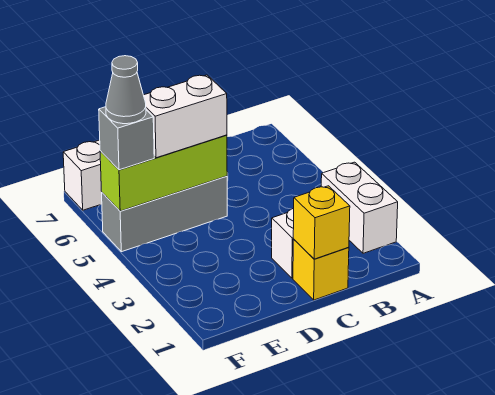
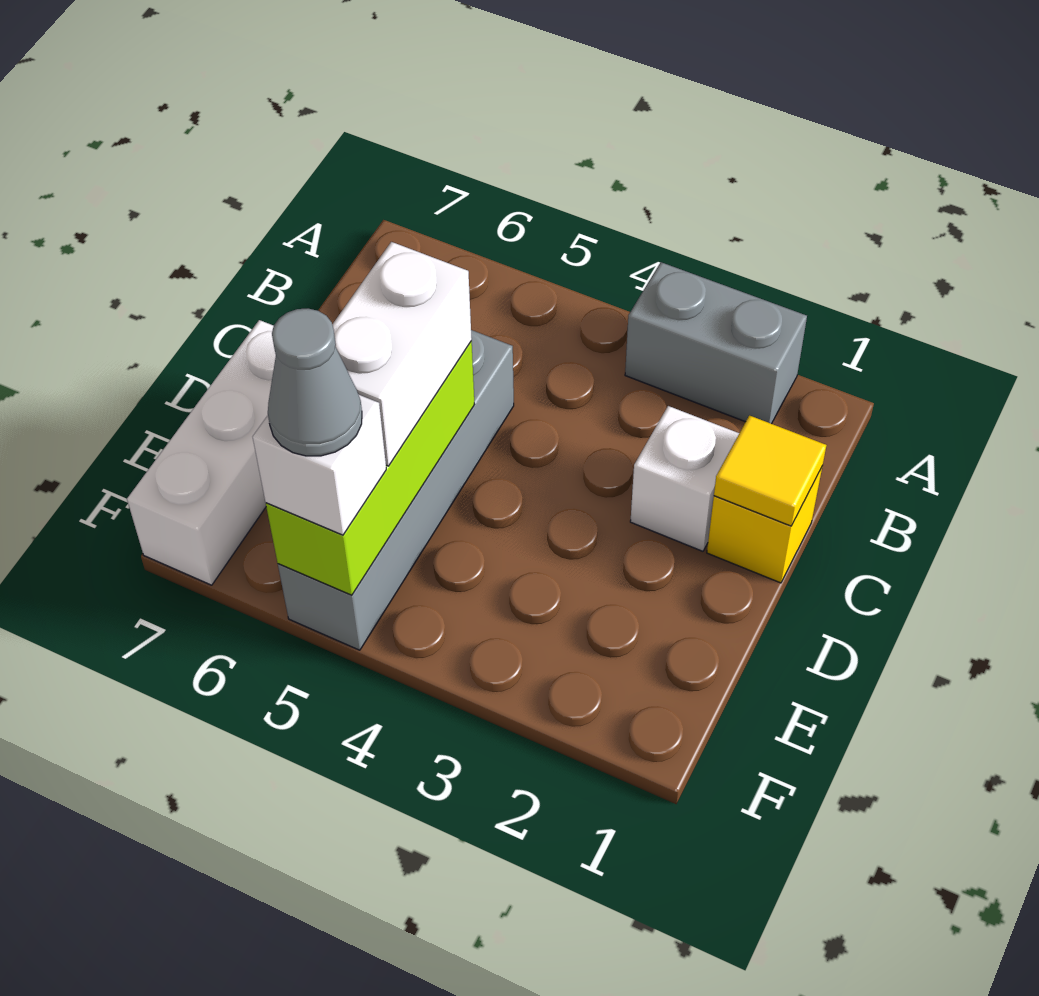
white 1x2 brick [321,162,398,253] -> grey 1x2 brick [625,262,807,424]
yellow 1x1 brick [293,186,350,259] -> yellow 1x1 tile [714,416,826,526]
grey 1x3 brick [102,176,227,252] -> grey 1x4 brick [278,330,514,650]
grey 1x1 brick [99,107,154,170] -> white 1x1 brick [253,395,386,535]

